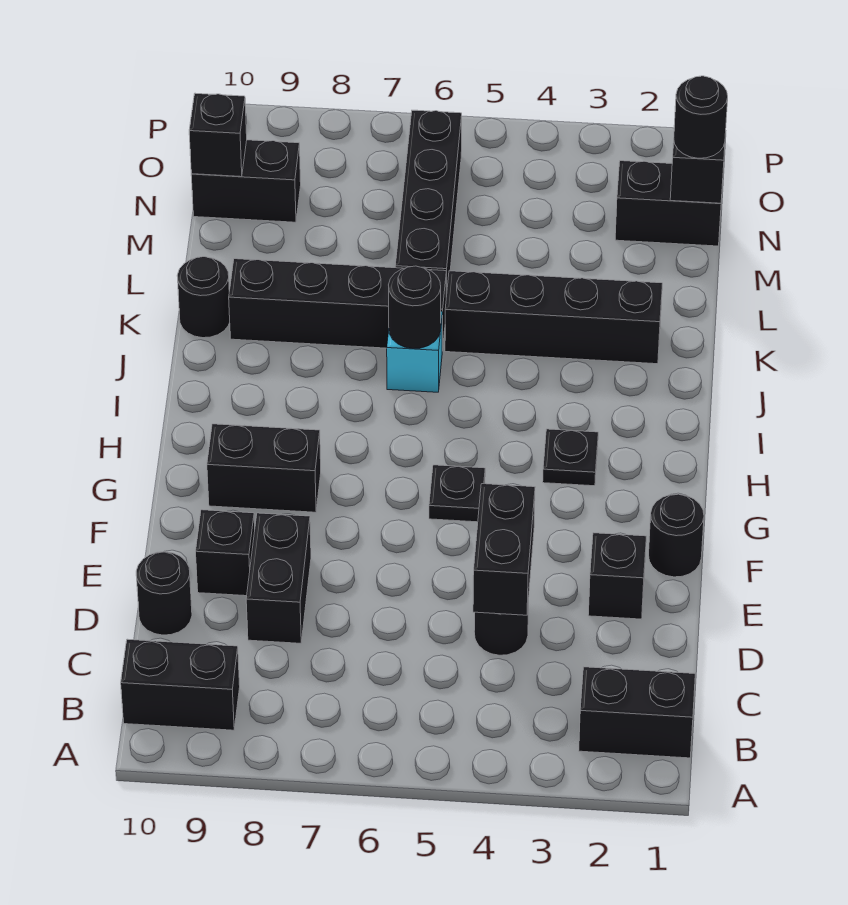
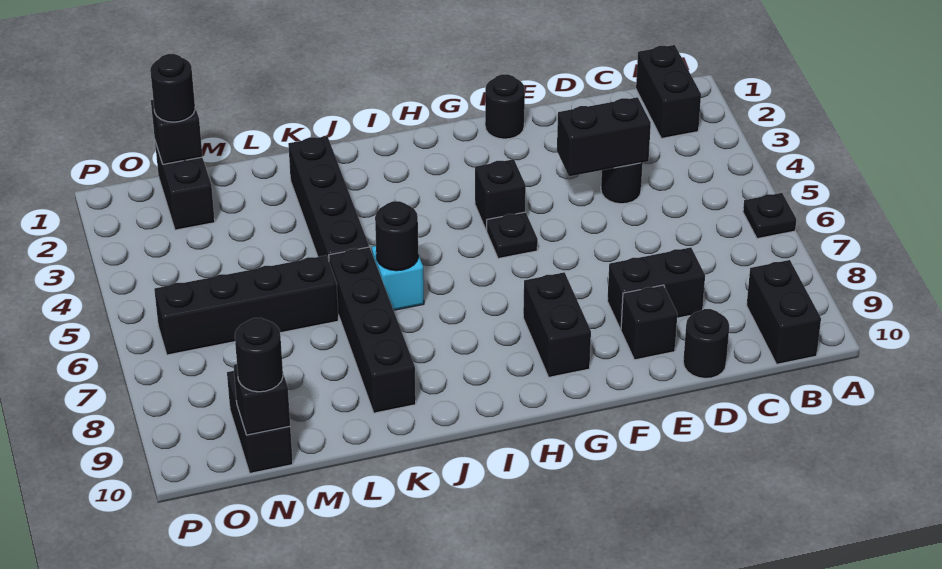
black 1x1 brick [588,533,646,619] -> black 1x1 brick moved to [475,159,526,230]
black 1x1 plate [543,429,598,486] -> black 1x1 plate moved to [743,193,796,239]
black 1x1 round brick [177,257,230,338] -> black 1x1 round brick moved to [235,318,283,392]

